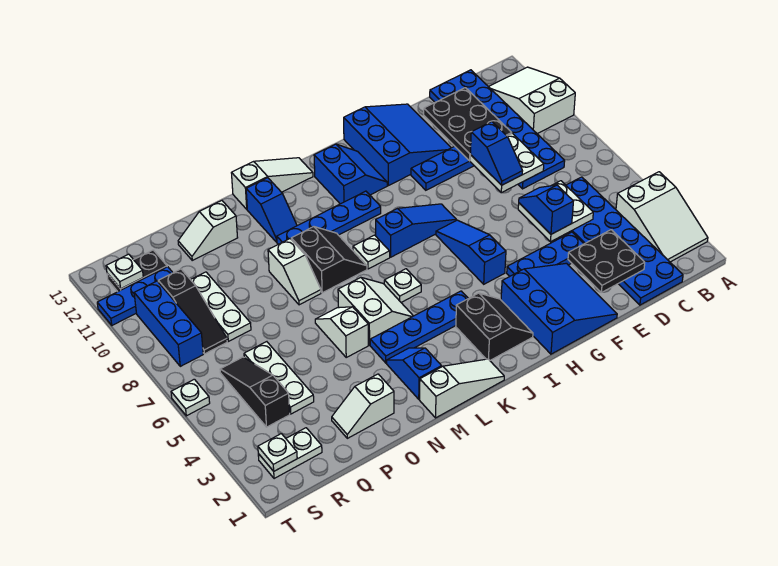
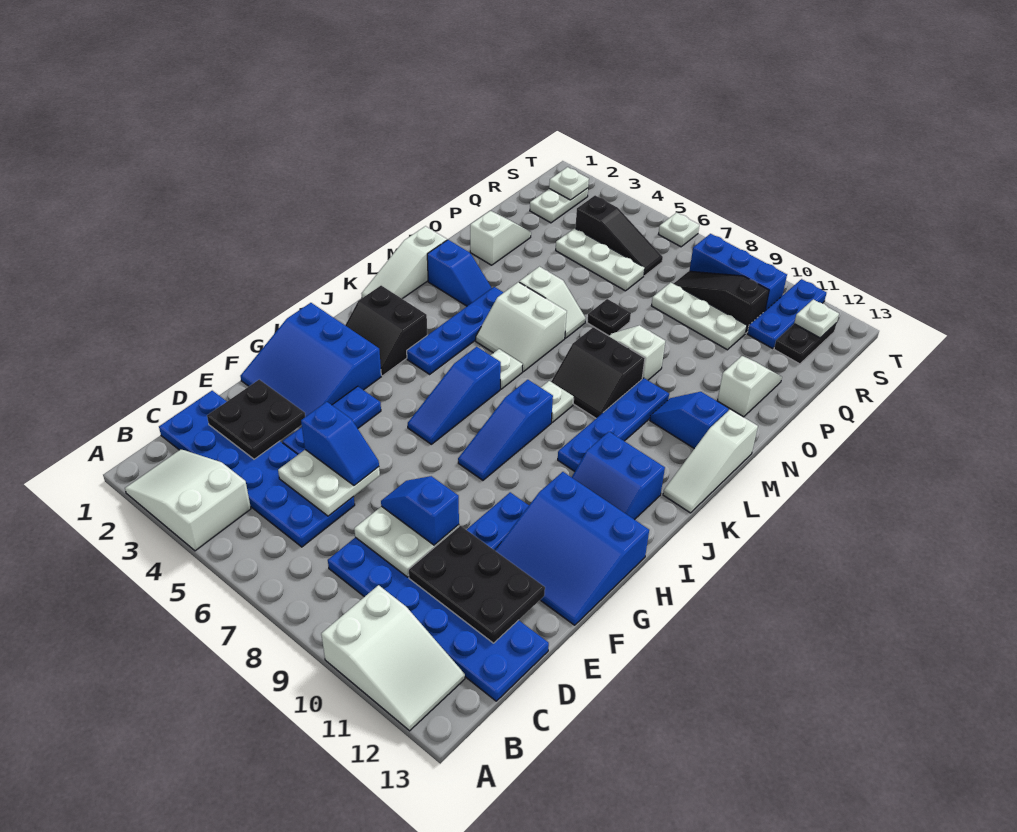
blue 1x3 slope [436,220,506,284] -> blue 1x3 slope turned to [408,347,501,444]
none -> black 1x1 plate [587,299,631,336]

